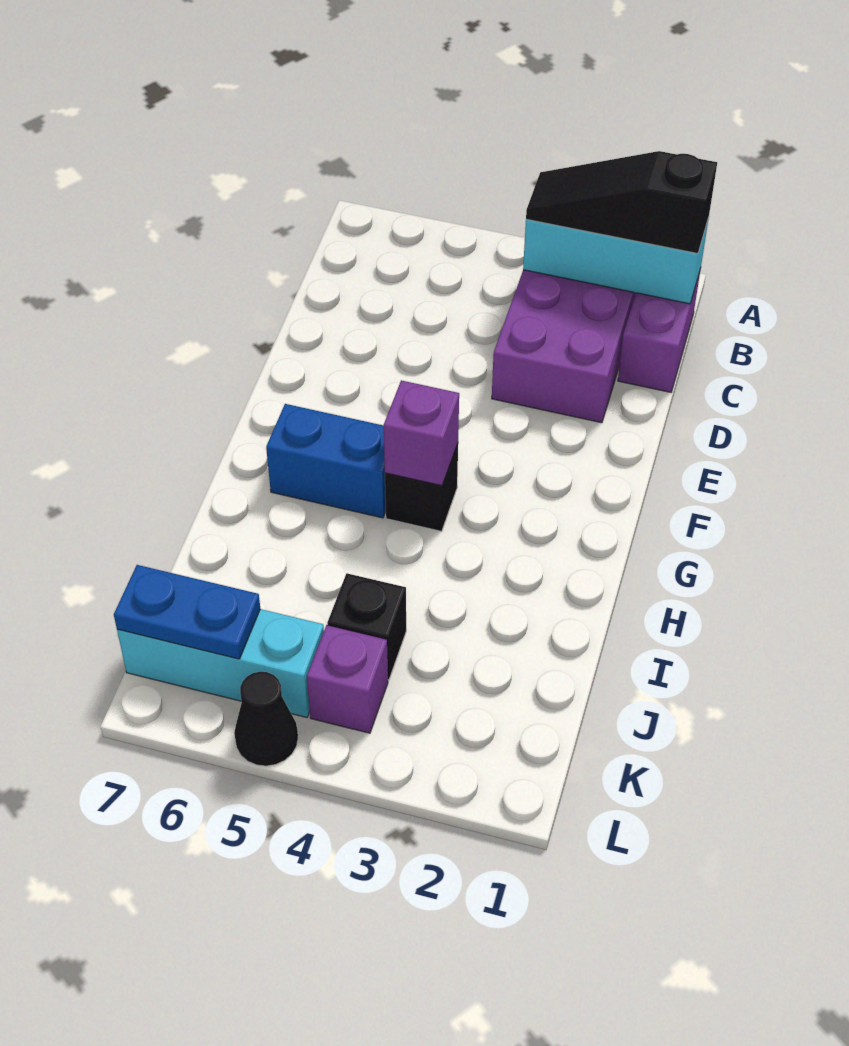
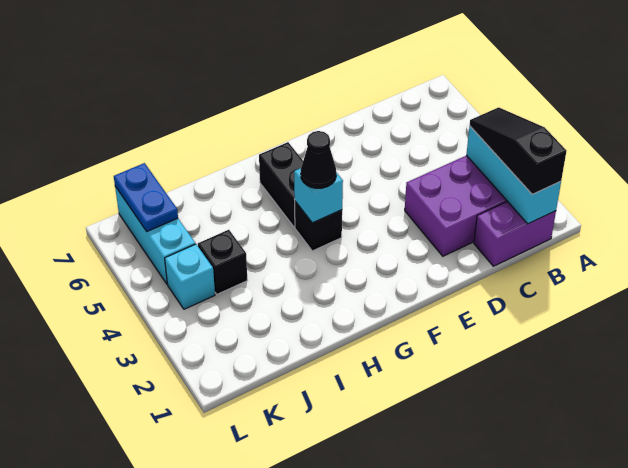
purple 1x1 brick [384,380,459,486] -> cyan 1x1 brick [294,168,343,223]
blue 1x2 brick [266,404,386,518] -> black 1x2 brick [259,142,303,227]
purple 1x1 brick [307,625,388,733] -> cyan 1x1 brick [165,244,215,309]
black 1x1 cone [234,672,298,766] -> black 1x1 cone moved to [301,131,336,188]

